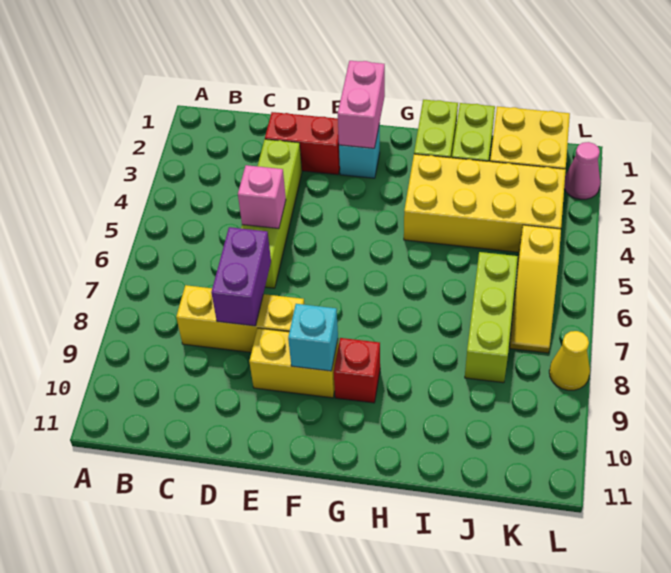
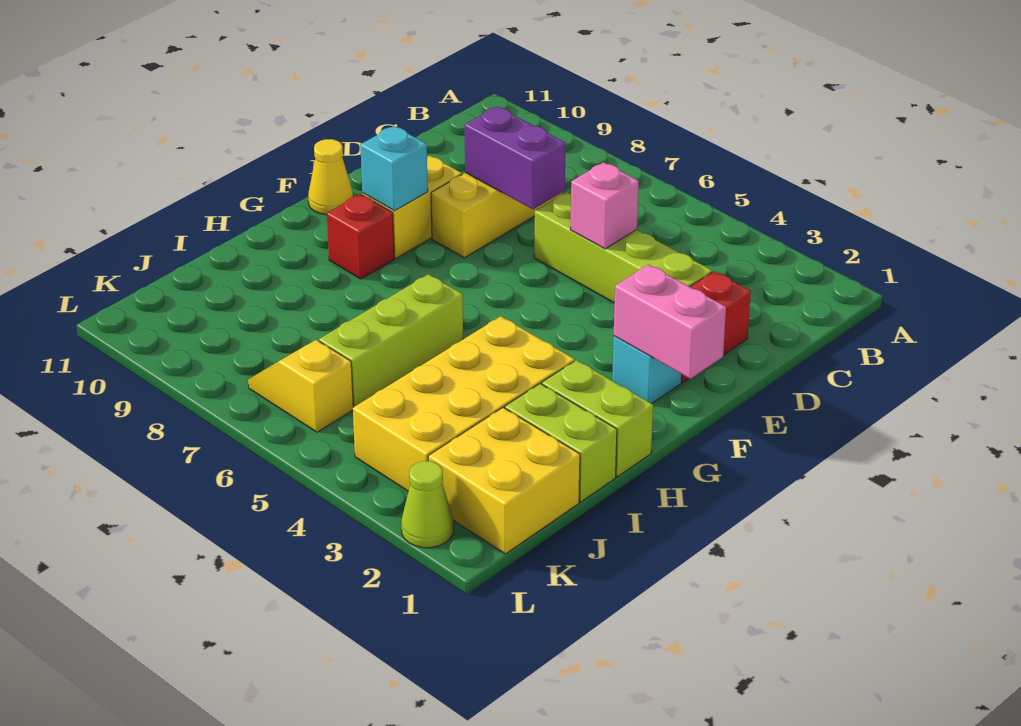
lime 1x3 brick [465,252,518,383] -> lime 1x3 brick turned to [319,274,463,407]
yellow 1x3 slope [510,225,561,353] -> yellow 1x2 slope [248,340,353,432]
pink 1x1 cone [564,142,600,199] -> lime 1x1 cone [401,461,453,548]
yellow 1x1 cone [549,331,590,390] -> yellow 1x1 cone moved to [308,139,353,215]

